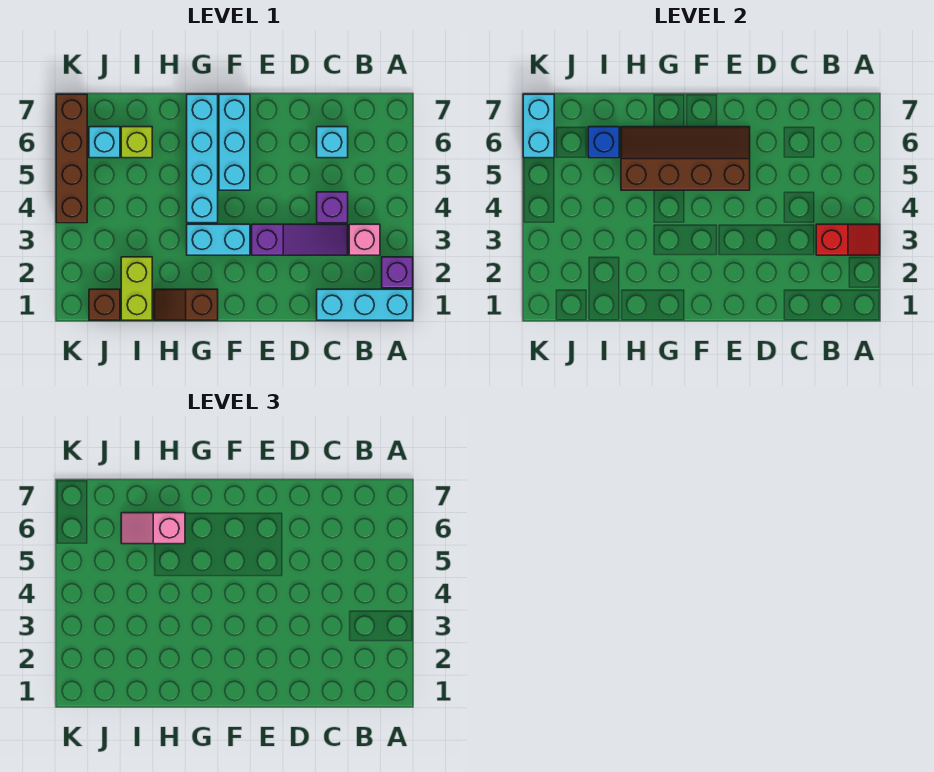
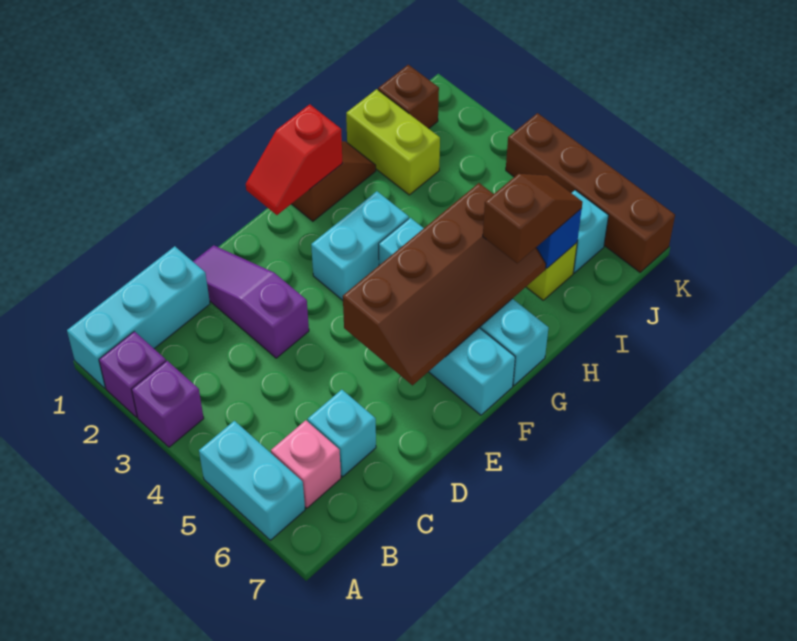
red 1x2 slope [816,224,880,255] -> red 1x2 slope moved to [246,104,343,215]
pink 1x1 brick [349,224,380,255] -> pink 1x1 brick moved to [271,420,341,508]
purple 1x3 slope [252,224,348,255] -> purple 1x3 slope turned to [193,245,309,358]
purple 1x1 brick [317,192,348,223] -> purple 1x1 brick moved to [132,361,204,447]
pink 1x2 slope [121,513,185,544] -> brown 1x2 slope [483,174,583,263]
cyan 1x2 brick [523,94,554,158] -> cyan 1x2 brick moved to [199,421,305,540]

